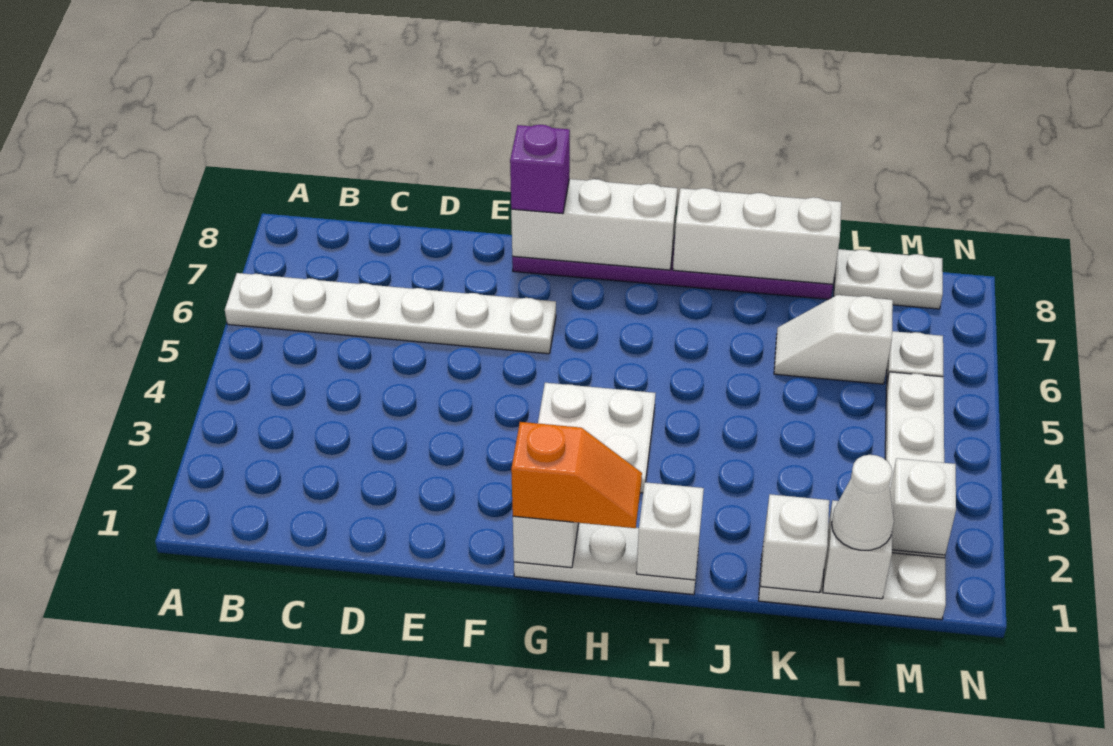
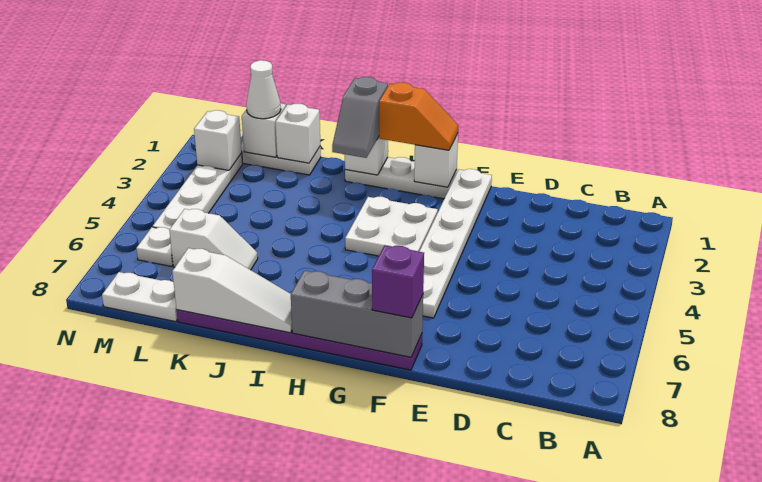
white 1x6 plate [225,273,556,354] -> white 1x6 plate turned to [419,169,492,318]
white 1x3 brick [511,179,677,270] -> grey 1x3 brick [291,271,423,357]
orange 1x2 slope [511,422,642,528] -> orange 1x2 slope turned to [379,82,458,150]
none -> grey 1x2 slope [332,77,388,158]
white 1x3 brick [673,188,841,284] -> white 1x3 slope [172,248,292,333]

